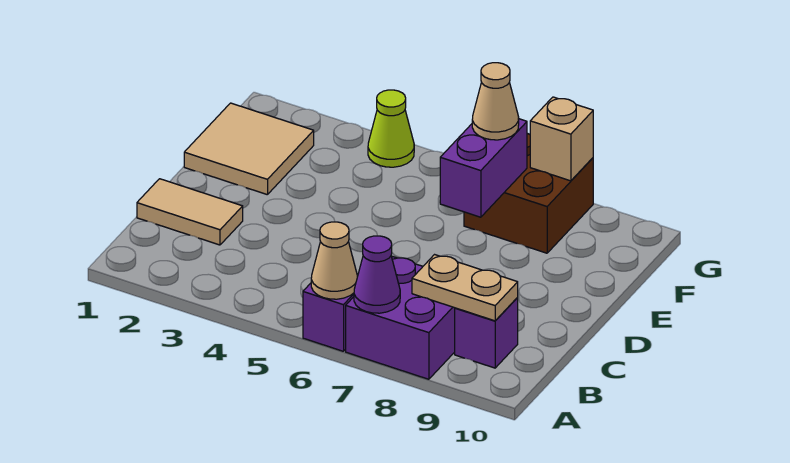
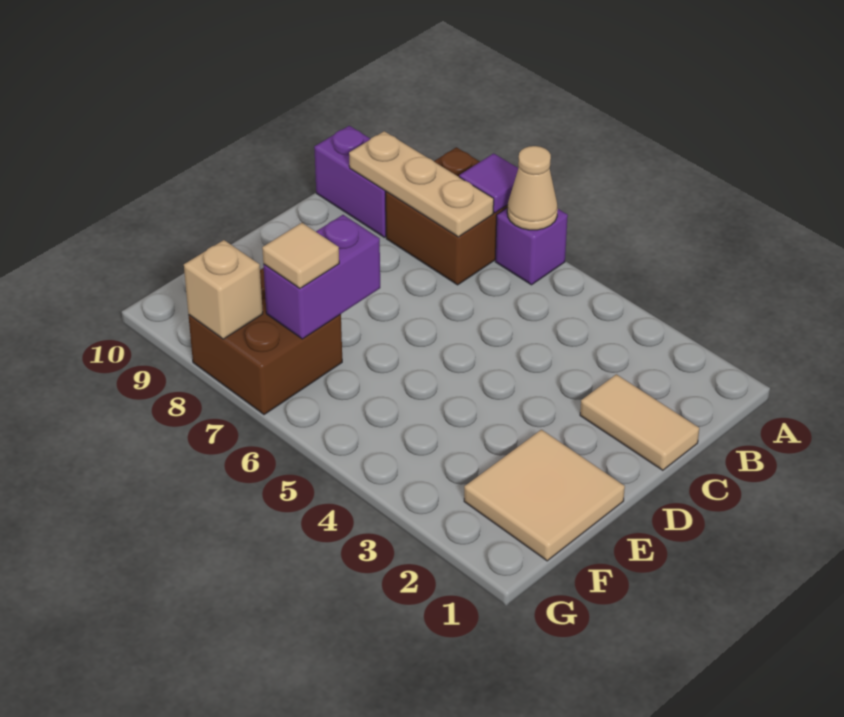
purple 2x2 brick [346,256,455,379] -> brown 2x2 brick [386,147,508,285]
purple 1x1 cone [354,236,400,313] -> purple 1x1 tile [459,153,518,213]
tan 1x2 plate [412,255,518,321] -> tan 1x3 plate [349,131,494,237]
purple 1x1 brick [455,298,518,368] -> purple 1x2 brick [314,126,386,237]
tan 1x1 cone [472,63,519,140] -> tan 1x1 tile [262,223,339,288]
lime 1x1 cone [368,90,414,167] -> none

